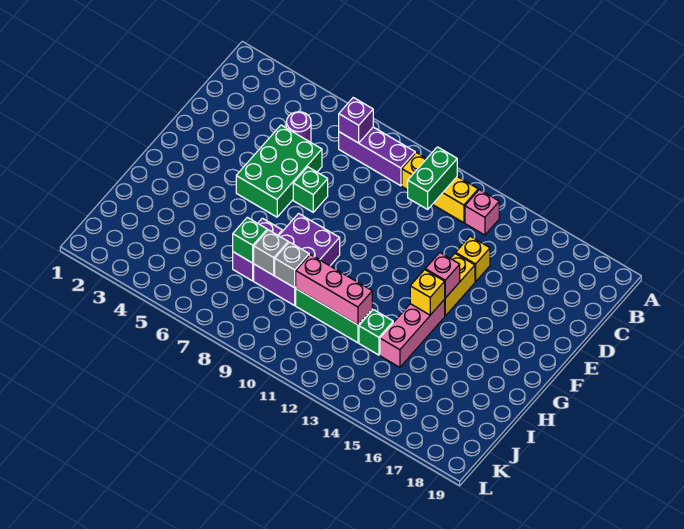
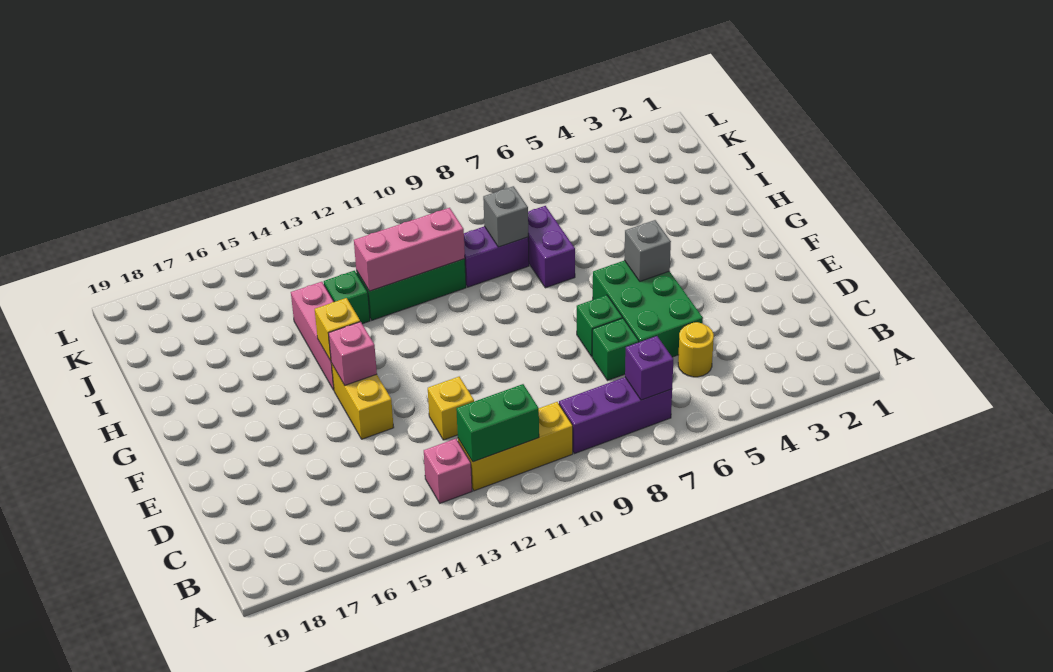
green 1x2 brick [408,147,457,209] -> green 1x2 brick turned to [456,384,539,462]
purple 1x1 round brick [286,112,311,142] -> yellow 1x1 round brick [678,322,714,377]
yellow 1x1 brick [456,236,490,282] -> yellow 1x1 brick moved to [428,377,474,440]
purple 2x3 brick [254,214,340,306] -> purple 1x2 brick [464,226,529,287]
green 1x1 brick [233,217,267,263] -> green 1x1 brick moved to [592,318,639,381]
grey 1x1 brick [275,242,309,288] -> grey 1x1 brick moved to [624,220,671,281]

